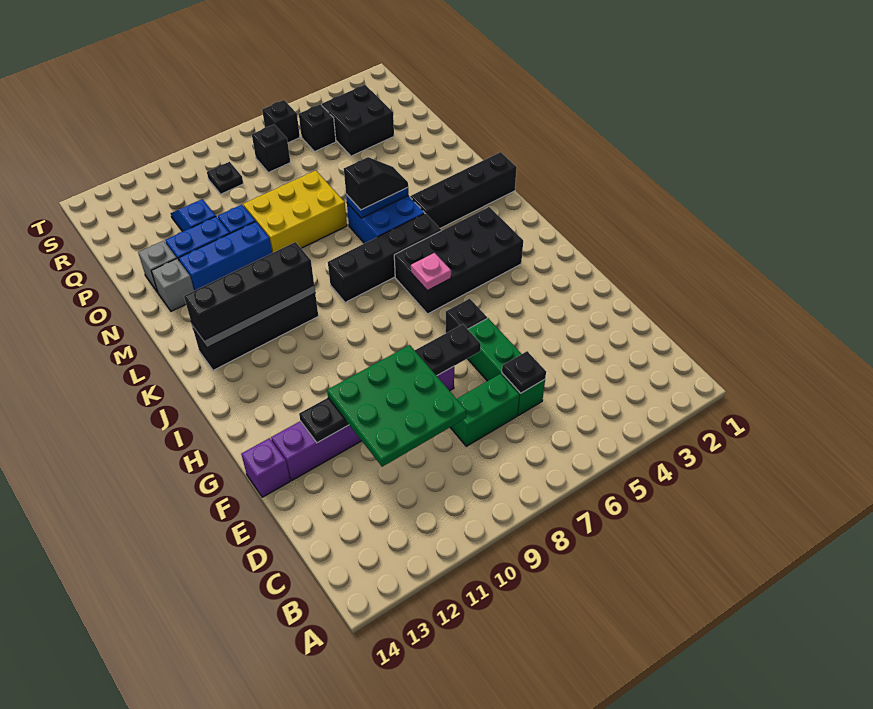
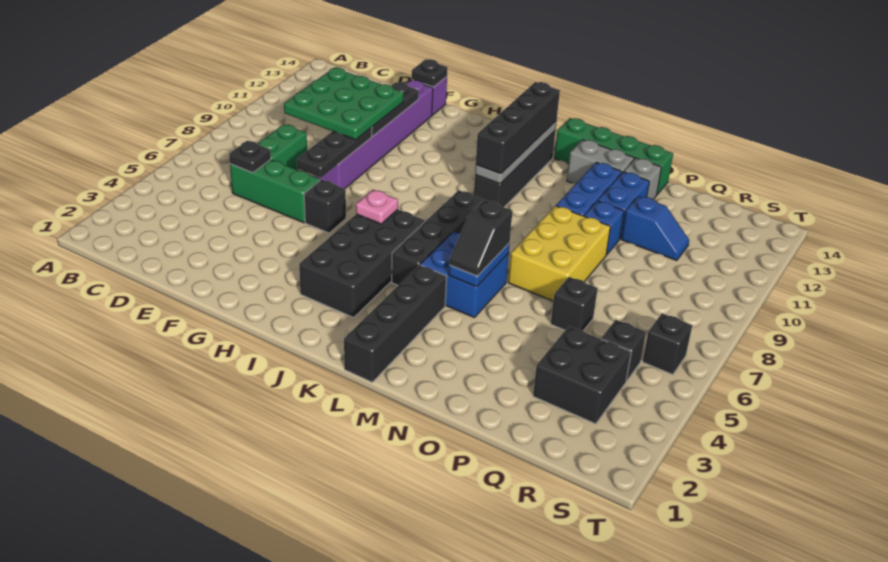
none -> green 1x4 brick [554,118,673,195]
grey 1x1 brick [151,259,194,311] -> grey 1x2 brick [567,140,634,184]
black 1x1 brick [252,125,290,173] -> black 1x1 brick moved to [551,277,598,331]
black 1x1 plate [207,162,243,194] -> black 1x1 plate moved to [411,59,448,87]

